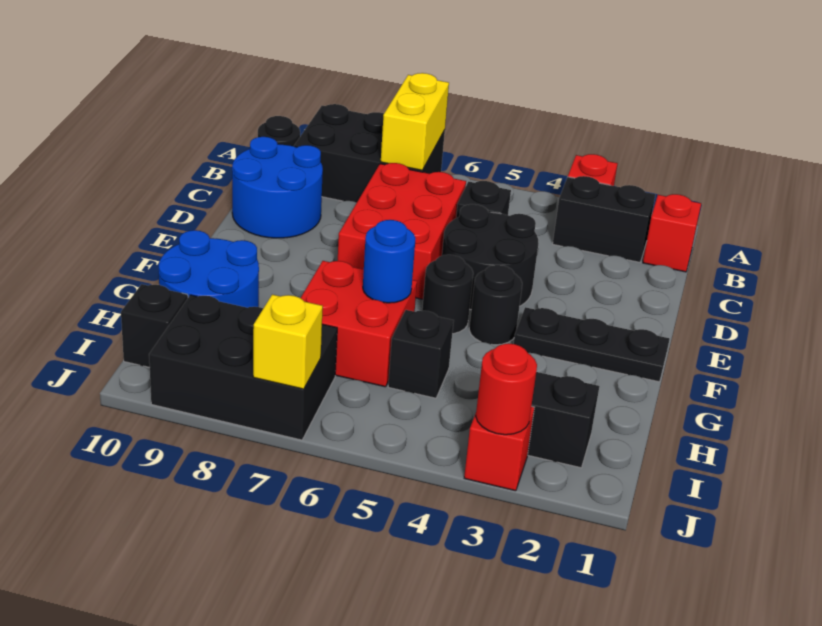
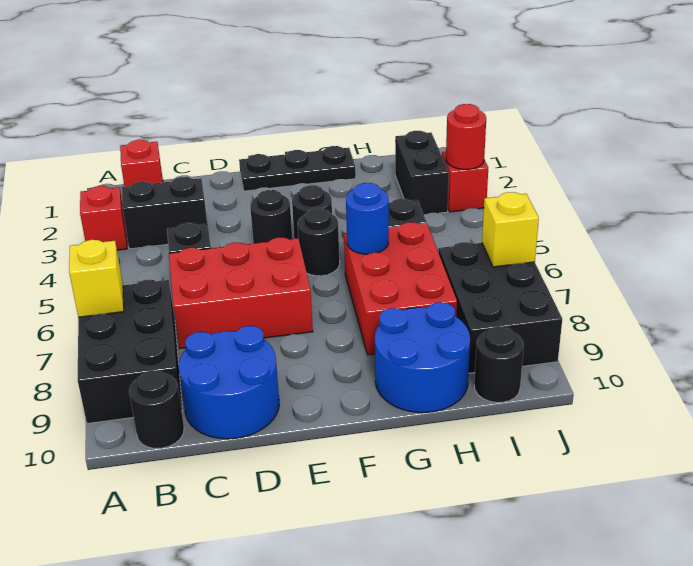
yellow 1x2 brick [381,73,449,170] -> yellow 1x1 brick [69,240,124,317]
black 1x2 brick [553,176,655,262] -> black 1x2 brick turned to [122,177,207,249]
black 2x2 round brick [442,204,539,310] -> black 1x1 round brick [250,190,292,243]
black 1x3 plate [514,307,669,382] -> black 1x3 plate turned to [239,146,356,191]
red 2x2 brick [301,261,417,387] -> red 2x3 brick [344,222,457,355]
black 1x1 brick [121,284,188,367] -> black 1x1 round brick [474,326,524,403]

